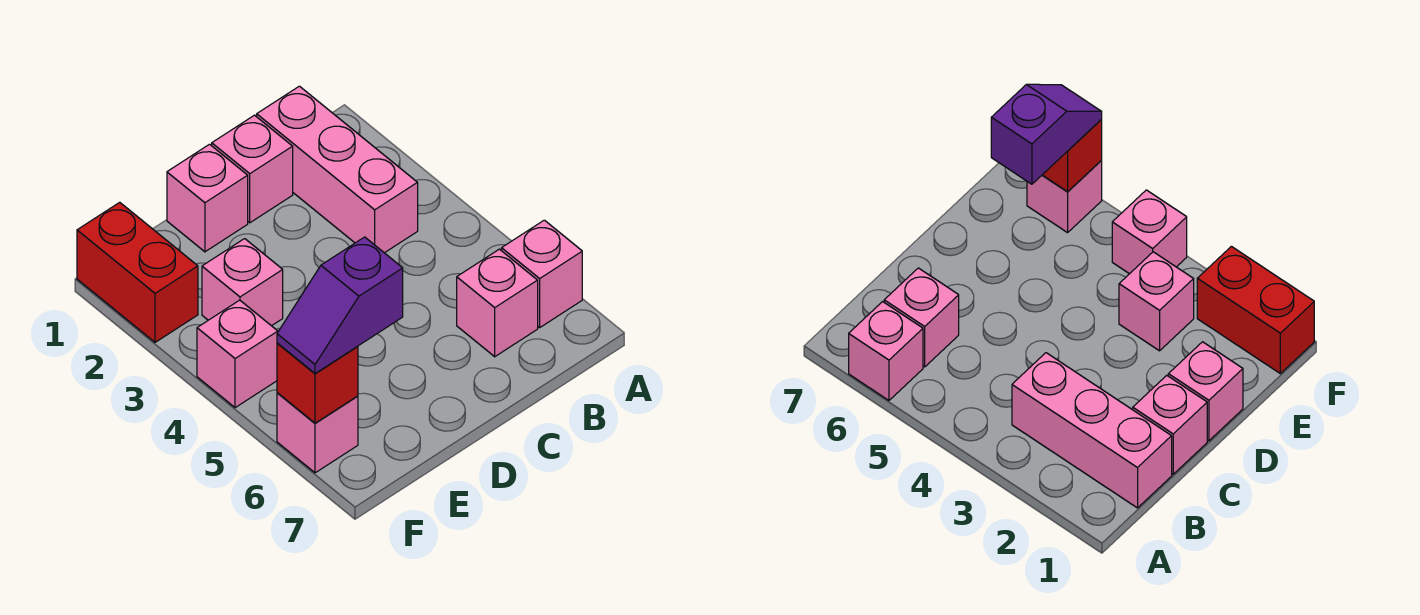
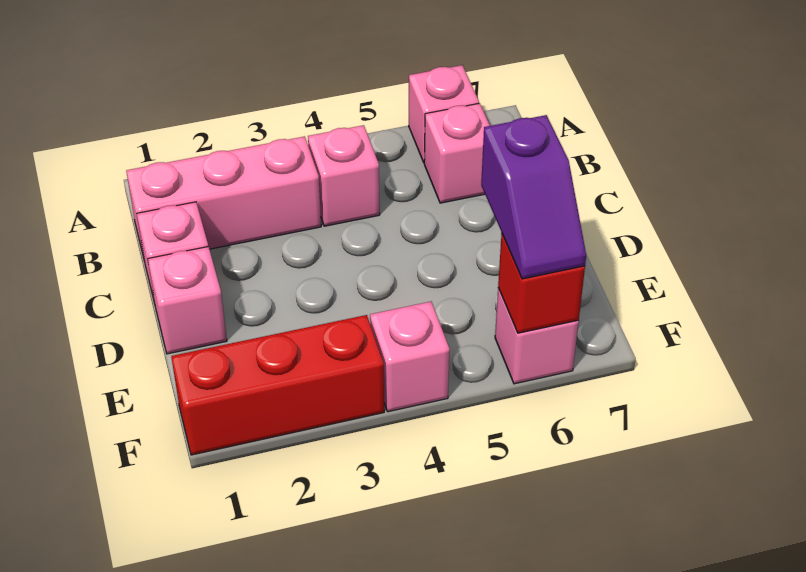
pink 1x1 brick [202,239,283,326] -> pink 1x1 brick moved to [308,125,380,226]
red 1x2 brick [77,202,198,342] -> red 1x3 brick [171,315,384,455]

